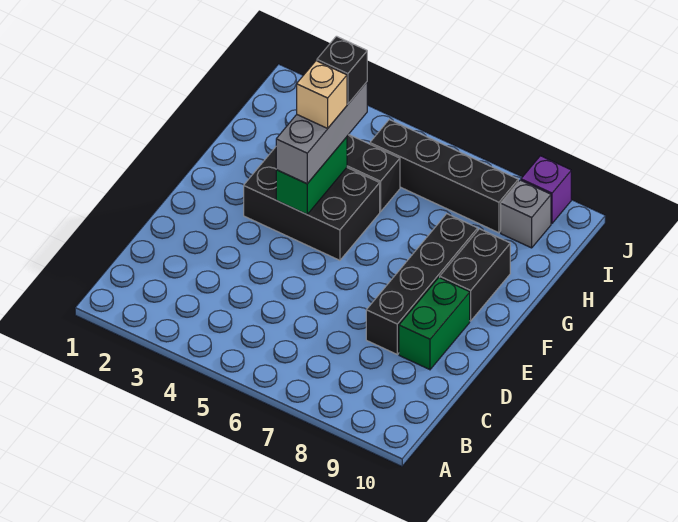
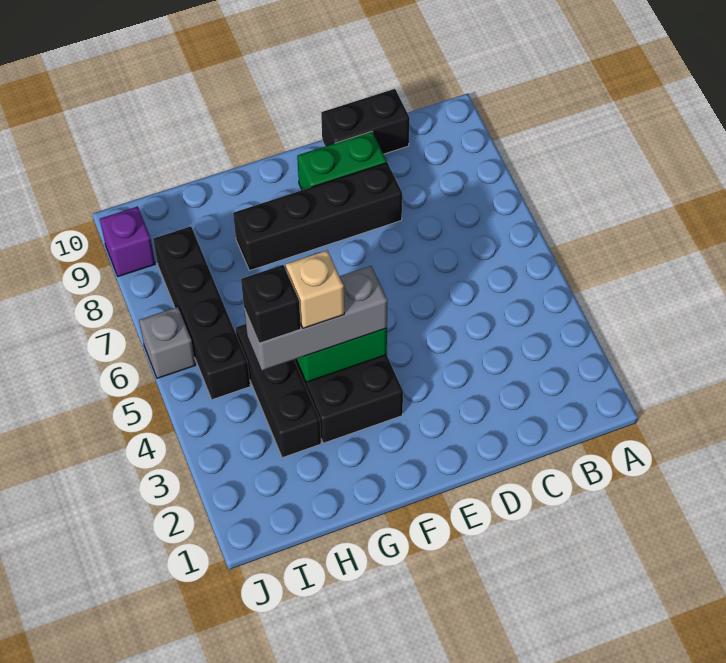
black 1x2 brick [440,229,510,321] -> black 1x2 brick moved to [321,89,410,154]
grey 1x1 brick [501,180,551,248] -> grey 1x1 brick moved to [139,307,195,378]

